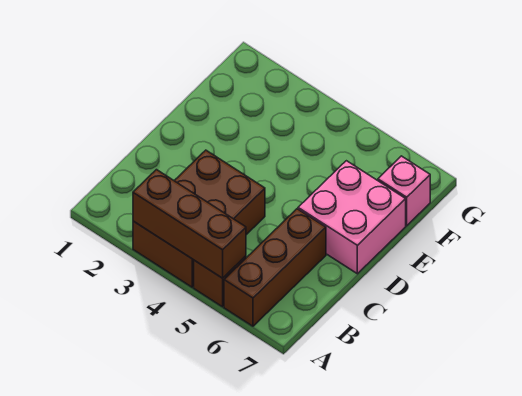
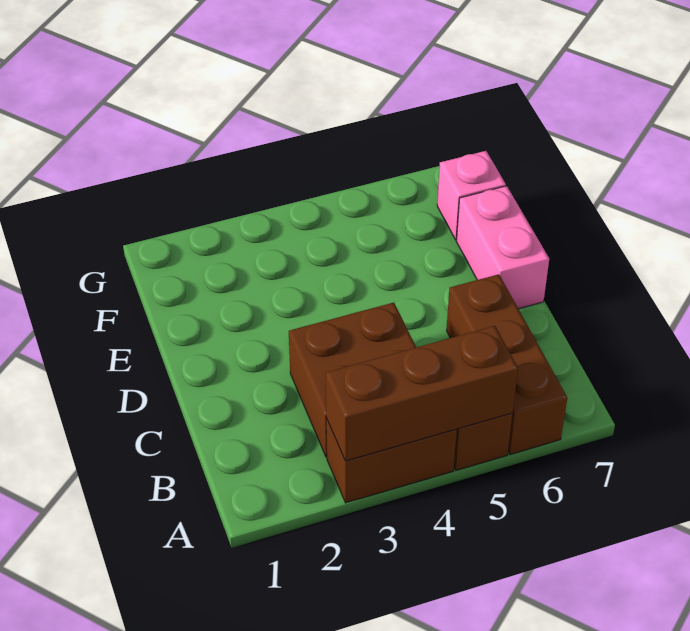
pink 2x2 brick [298,161,406,274] -> pink 1x2 brick [456,186,549,309]

